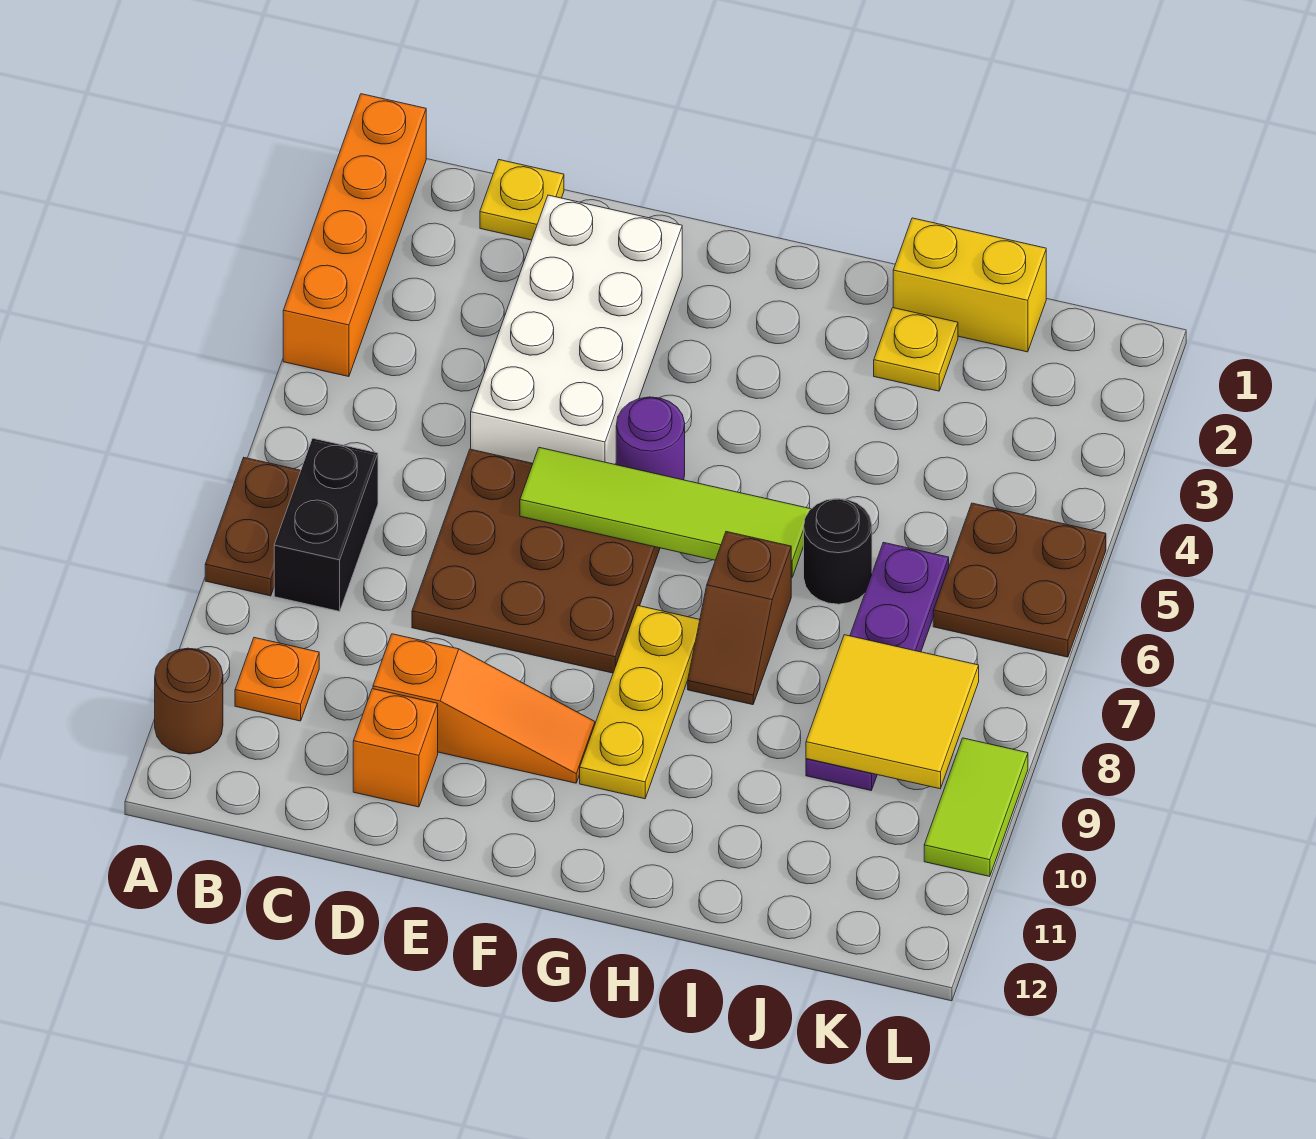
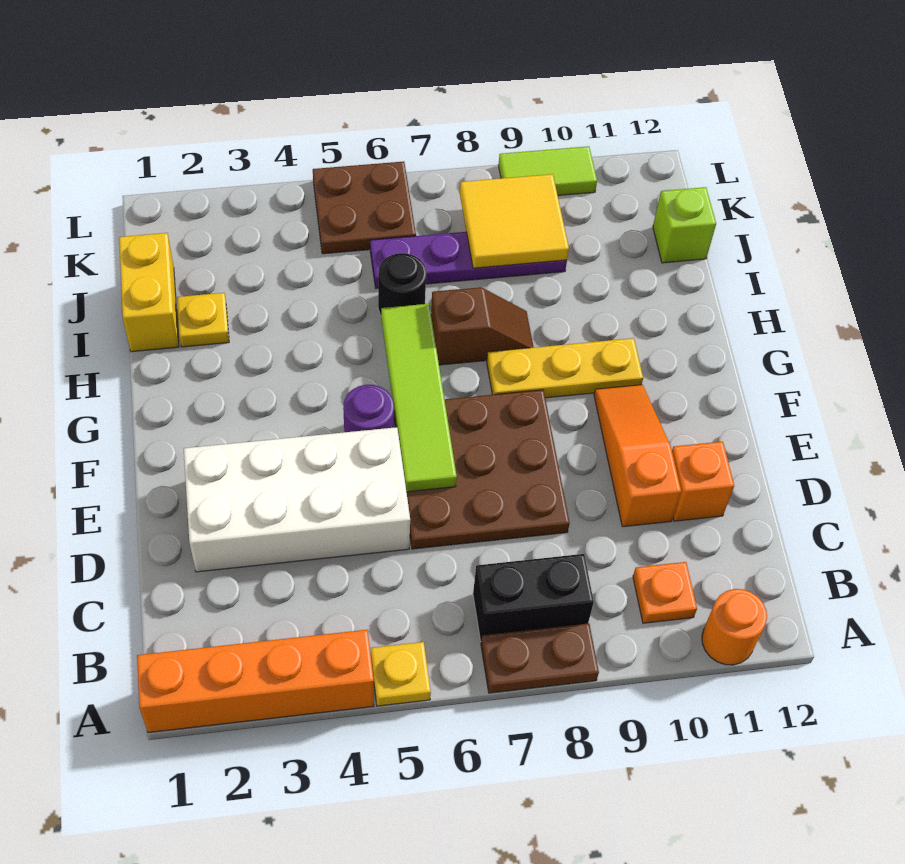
brown 1x1 round brick [155,648,223,754] -> orange 1x1 round brick [702,589,767,665]
yellow 1x1 plate [480,160,564,240] -> yellow 1x1 plate moved to [371,642,431,706]
none -> lime 1x1 brick [653,187,716,263]

